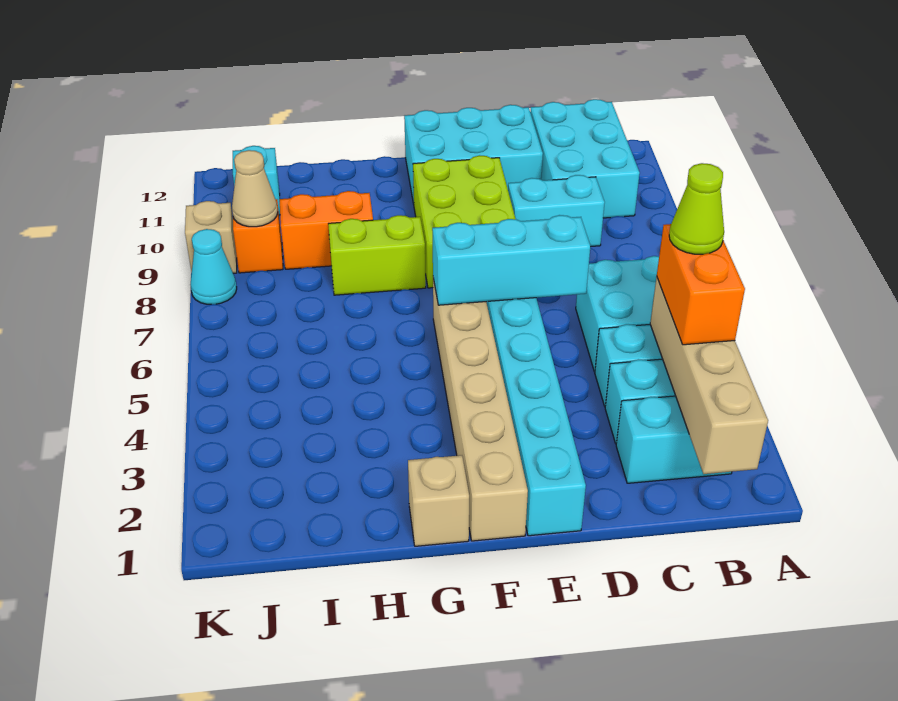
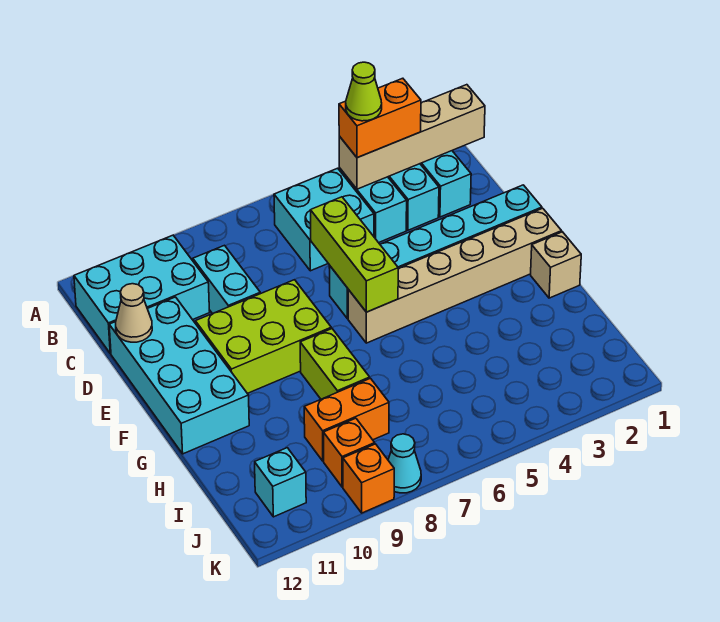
cyan 1x3 brick [432,215,590,305] -> lime 1x3 brick [310,197,398,312]
cyan 2x3 brick [404,105,543,204] -> cyan 2x4 brick [109,297,249,454]
orange 1x2 brick [279,191,373,269] -> orange 1x2 brick turned to [304,378,389,461]
tan 1x1 cone [232,150,278,227] -> tan 1x1 cone moved to [116,284,152,342]
tan 1x1 brick [185,201,237,273] -> orange 1x1 brick [343,444,394,513]

